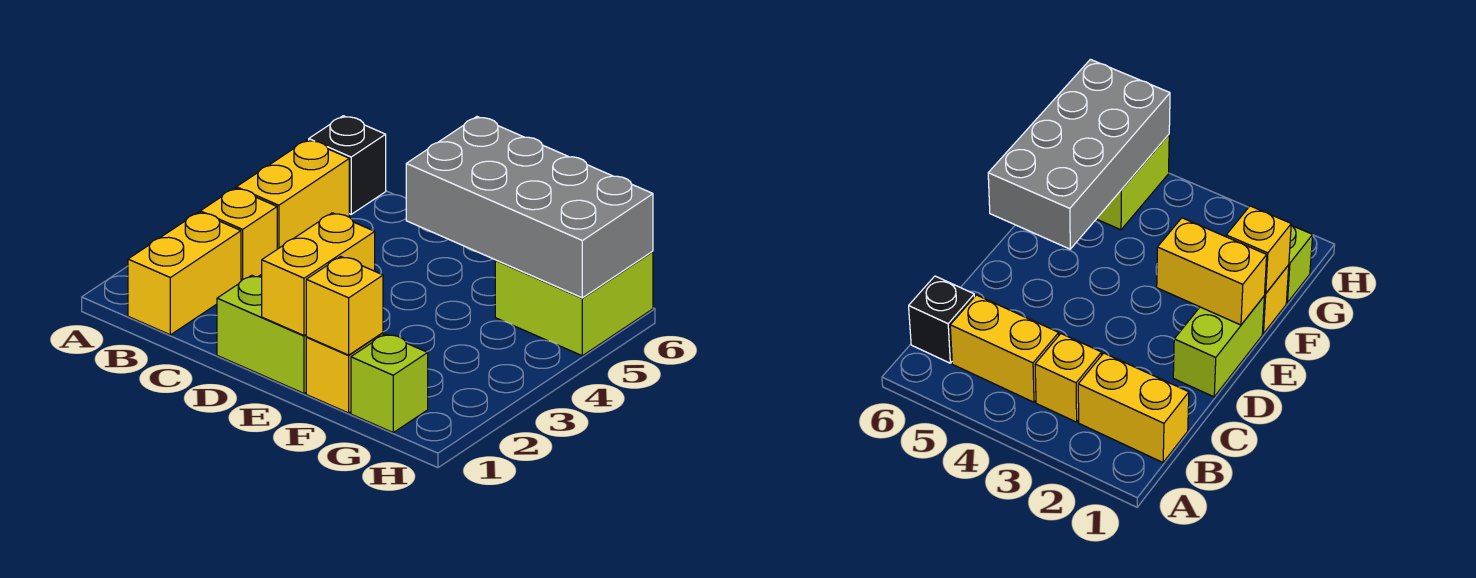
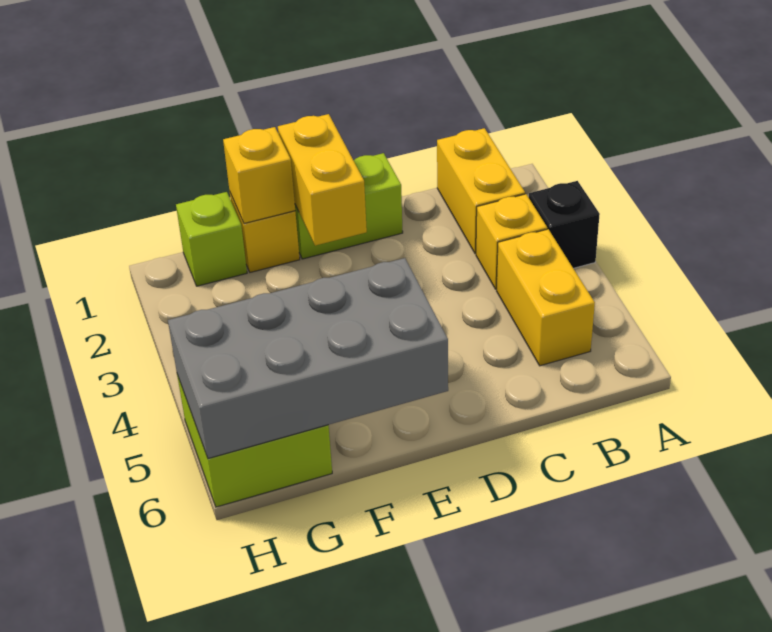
black 1x1 brick [309,116,386,214] -> black 1x1 brick moved to [529,181,600,268]

